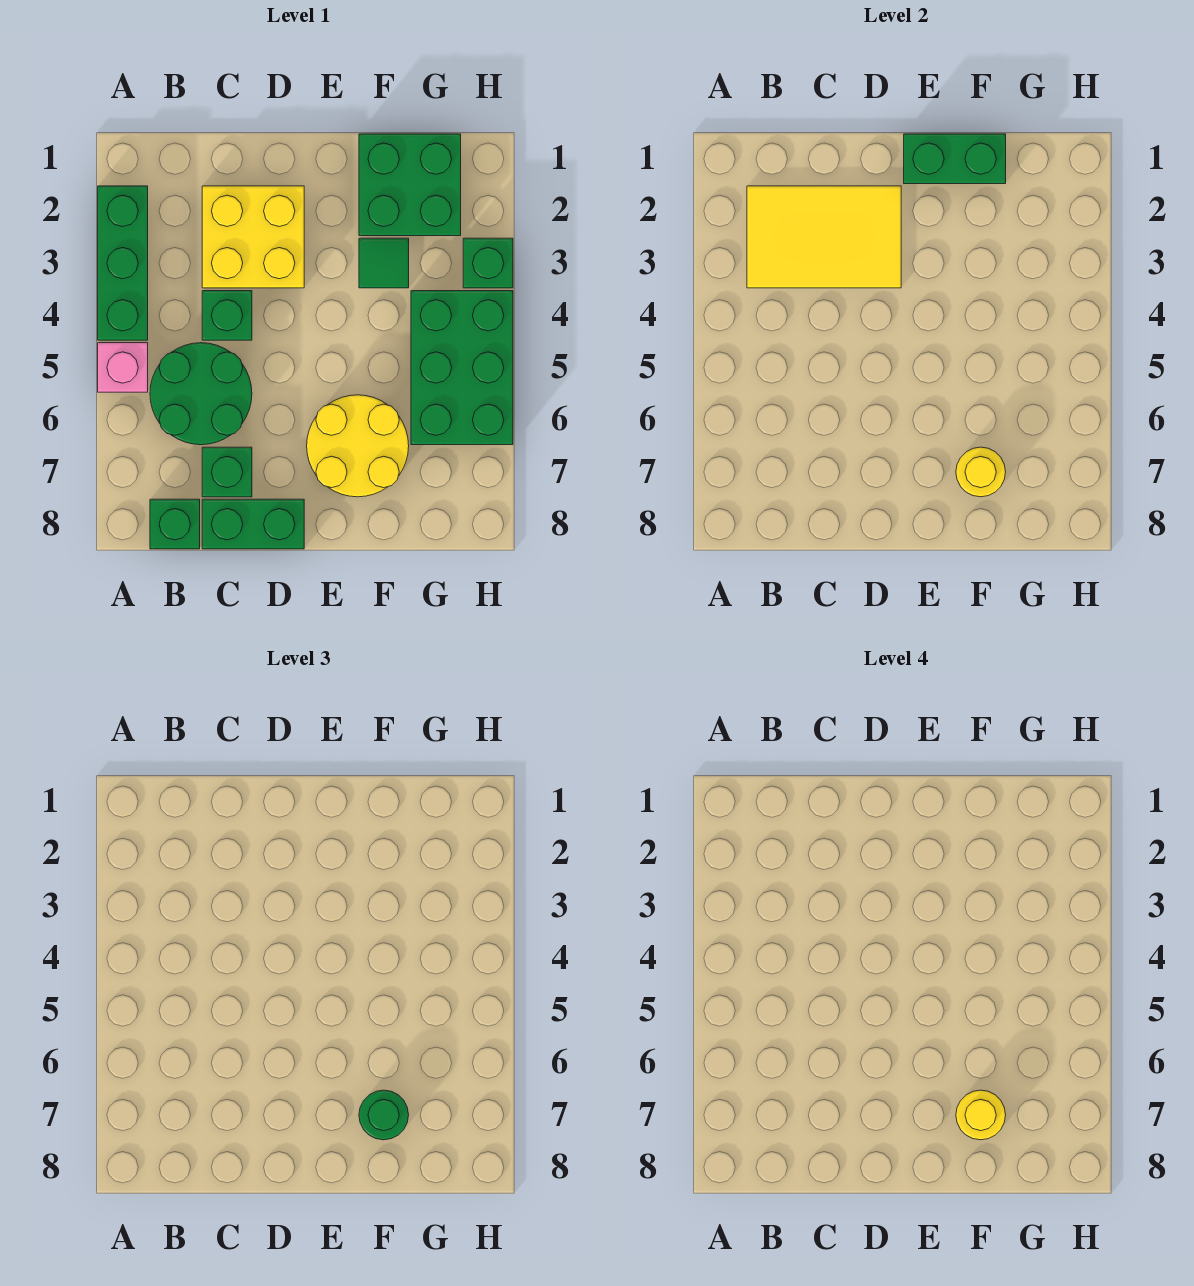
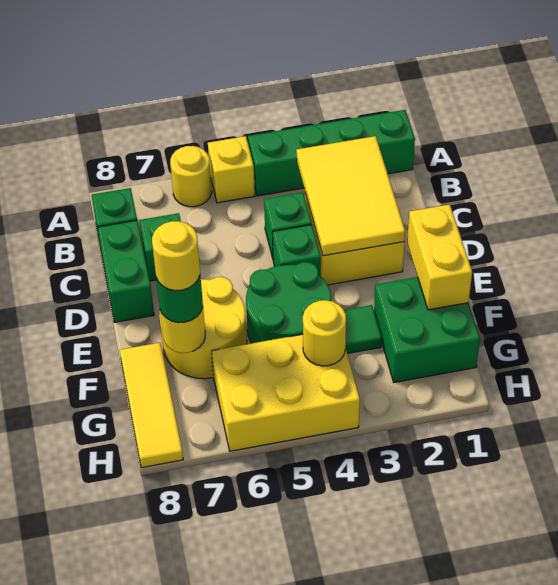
green 1x3 brick [98,186,148,340] -> green 1x4 brick [248,110,415,196]
pink 1x1 brick [98,343,148,392] -> yellow 1x1 brick [208,136,255,203]
none -> yellow 1x1 round brick [170,146,212,207]
green 2x2 round brick [150,343,252,445] -> green 2x2 round brick moved to [246,262,331,343]
green 1x2 brick [904,134,1006,184] -> yellow 1x2 brick [407,204,472,310]
none -> yellow 1x3 tile [120,343,183,468]
green 2x3 brick [411,291,513,445] -> yellow 2x3 brick [212,334,360,451]
none -> yellow 1x1 round brick [303,300,346,366]
green 1x1 brick [463,238,513,288] -> green 1x1 brick moved to [272,225,321,276]

